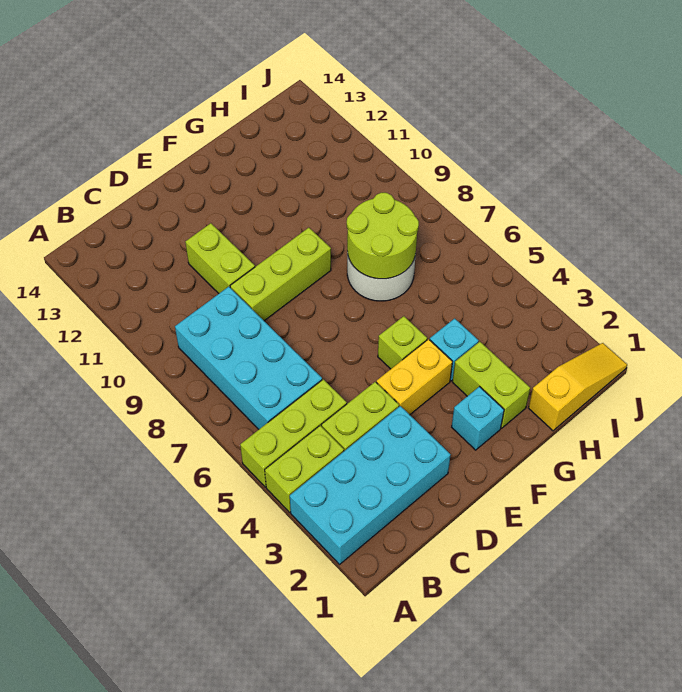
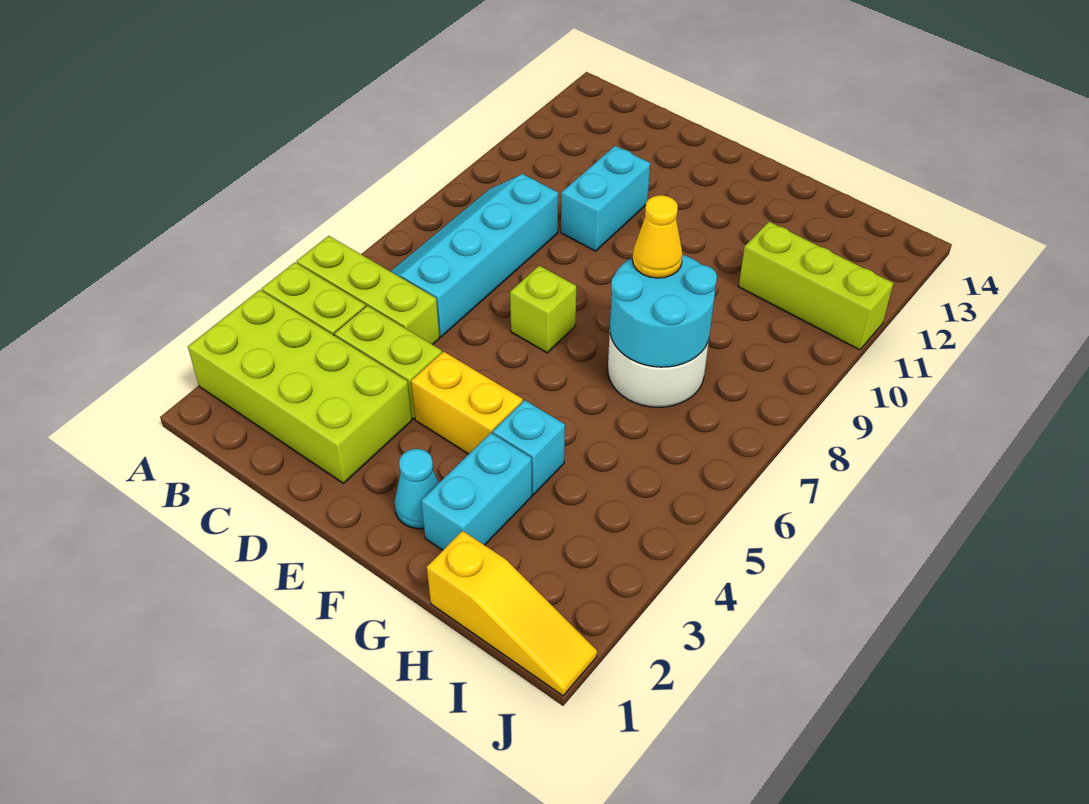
cyan 2x4 brick [290,406,451,564] -> lime 2x4 brick [188,290,412,483]
cyan 2x4 brick [175,287,322,429] -> cyan 2x4 slope [391,174,558,337]
lime 1x3 brick [230,228,331,321] -> lime 1x3 brick moved to [739,222,893,350]
lime 1x2 brick [185,223,255,293] -> cyan 1x2 brick [561,146,650,251]
cyan 1x1 brick [452,387,504,450] -> cyan 1x1 cone [395,449,439,529]
lime 1x1 brick [378,316,427,369] -> lime 1x1 brick moved to [510,265,576,353]
lime 1x2 brick [453,342,530,428] -> cyan 1x2 brick [421,433,532,550]
lime 2x2 round brick [347,193,419,279] -> cyan 2x2 round brick [610,255,717,367]
none -> yellow 1x1 cone [632,195,683,278]

